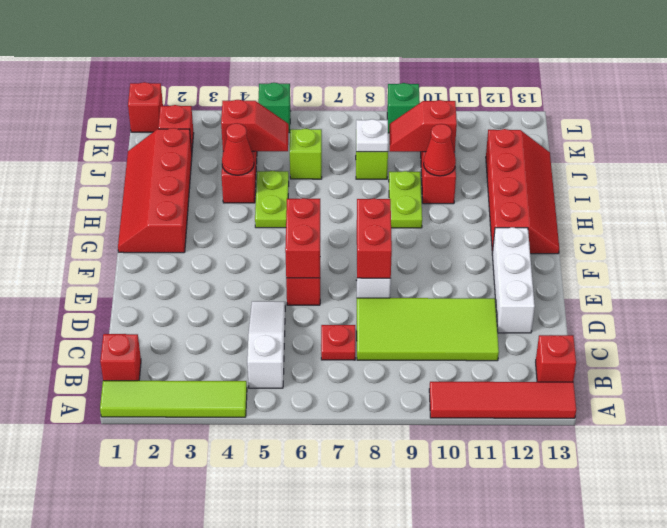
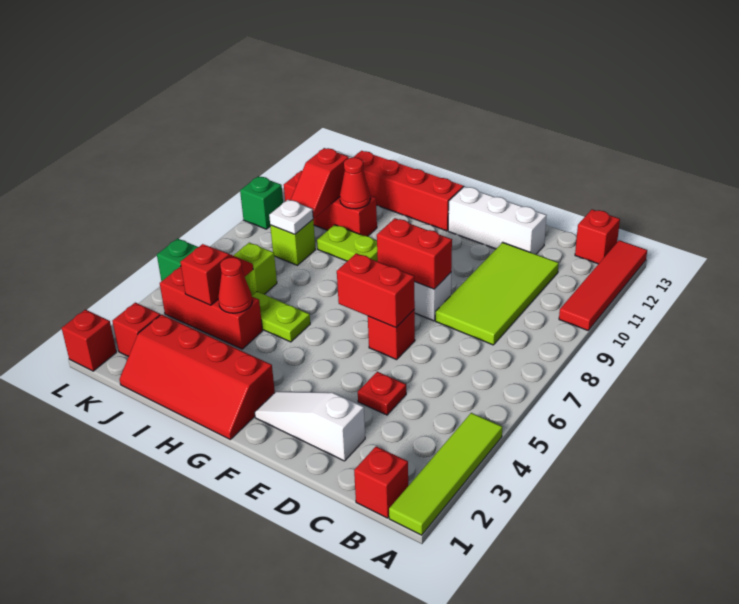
white 1x3 slope [247,301,285,388] -> white 1x3 slope moved to [255,391,365,461]
red 1x1 plate [321,325,355,360] -> red 1x1 plate moved to [358,372,406,415]

